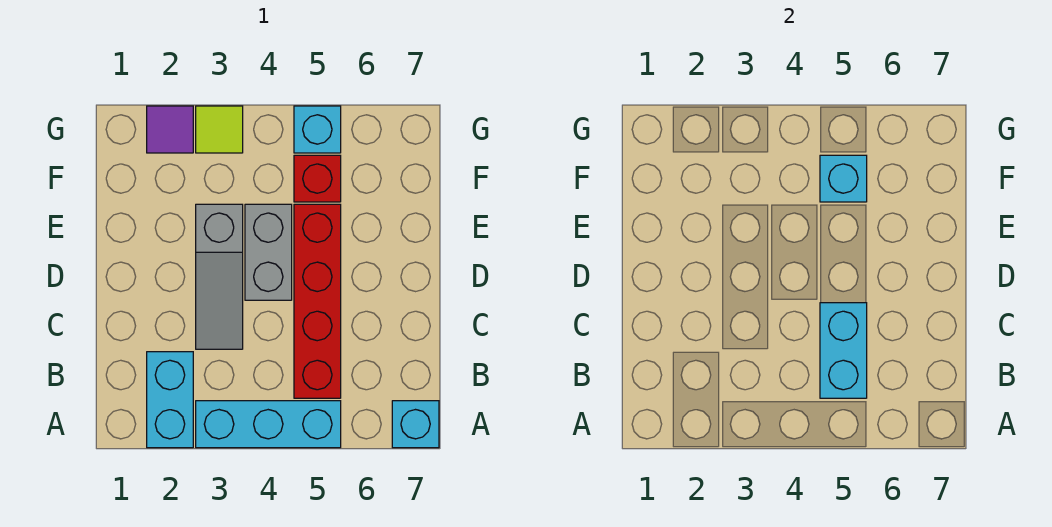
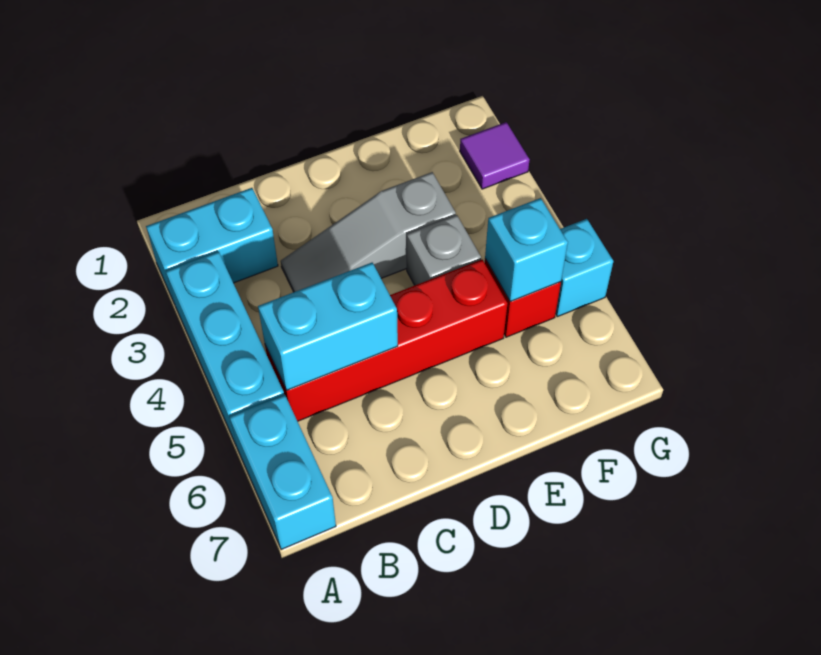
cyan 1x1 brick [392,401,439,448] -> cyan 1x2 brick [229,394,336,550]
grey 1x2 brick [245,204,292,300] -> grey 1x1 brick [407,215,481,285]
lime 1x1 tile [196,106,243,153] -> none

